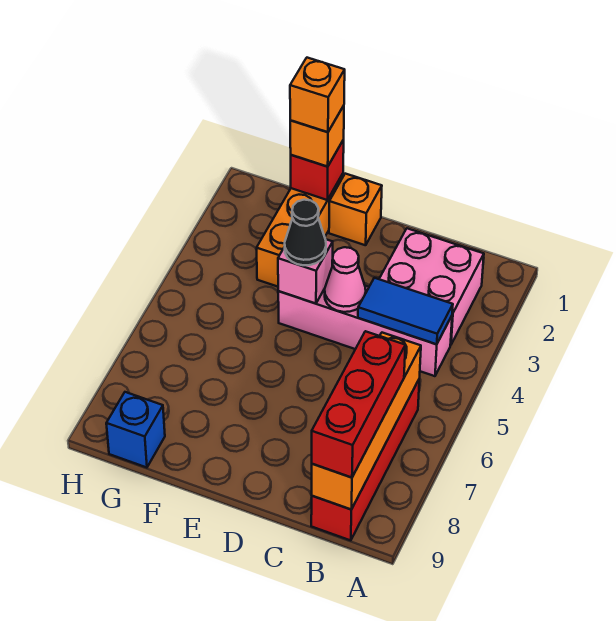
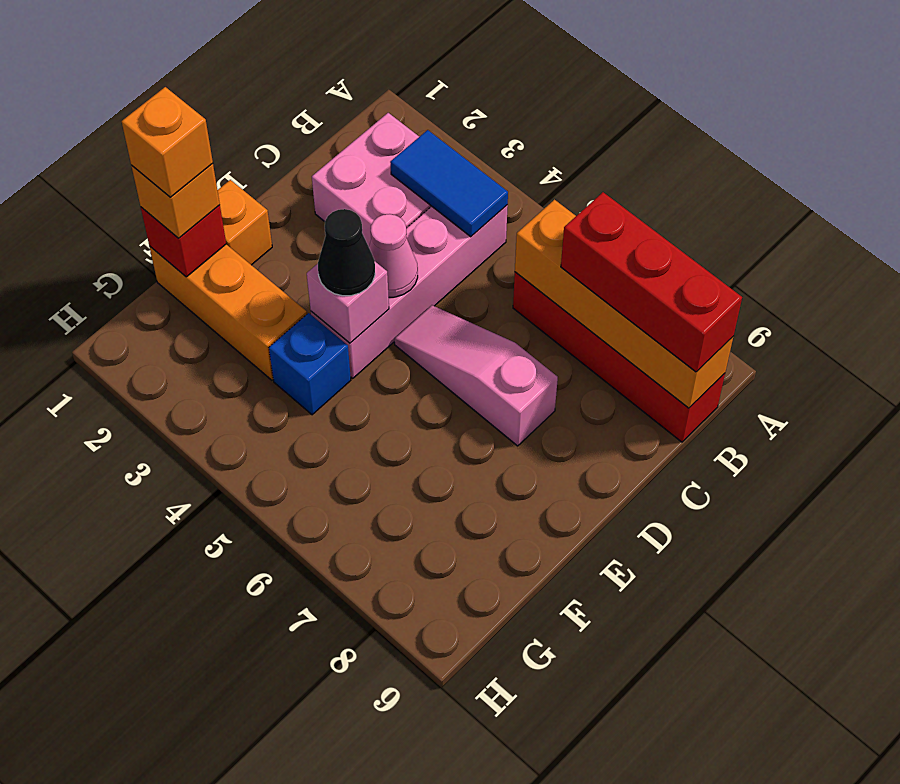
blue 1x2 tile [358,278,453,344] -> blue 1x2 tile turned to [390,130,508,237]
none -> pink 1x3 slope [394,305,558,446]
blue 1x1 brick [106,392,165,468] -> blue 1x1 brick moved to [269,313,351,415]

